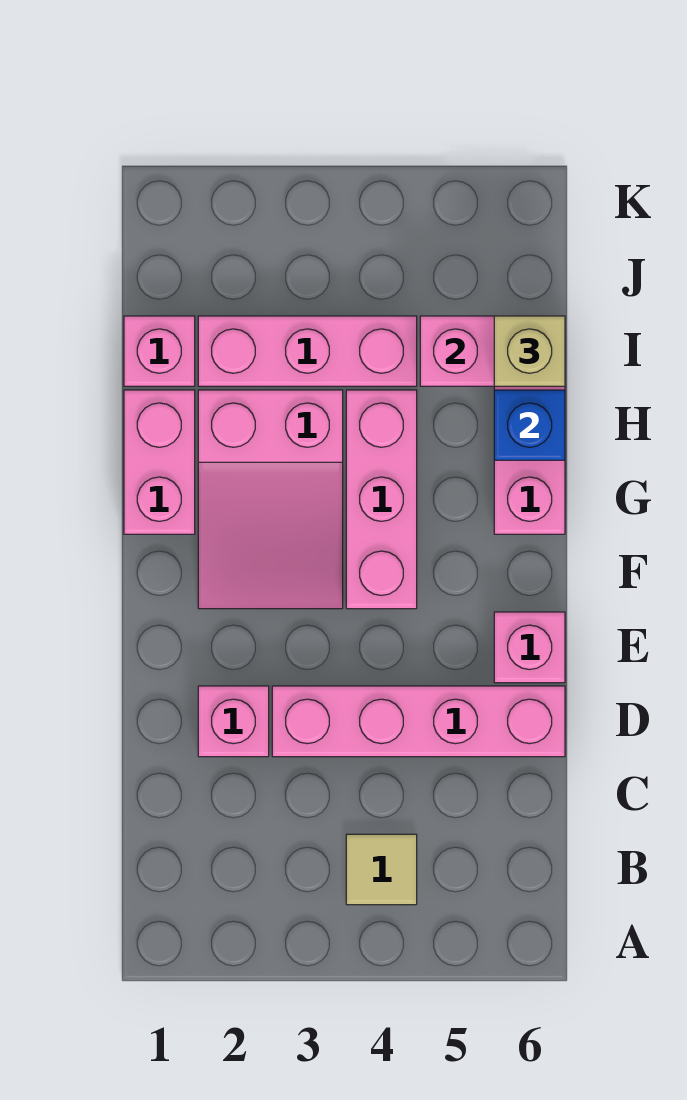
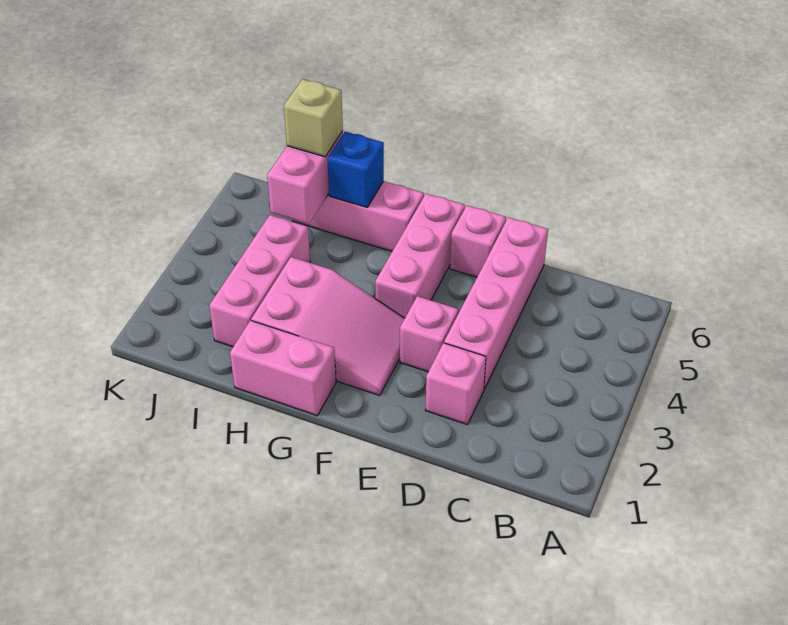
tan 1x1 tile [346,834,417,905] -> none
pink 1x3 brick [346,390,417,609] -> pink 1x3 brick turned to [375,194,465,318]
pink 1x1 brick [124,316,195,386] -> pink 1x1 brick moved to [400,296,458,372]

